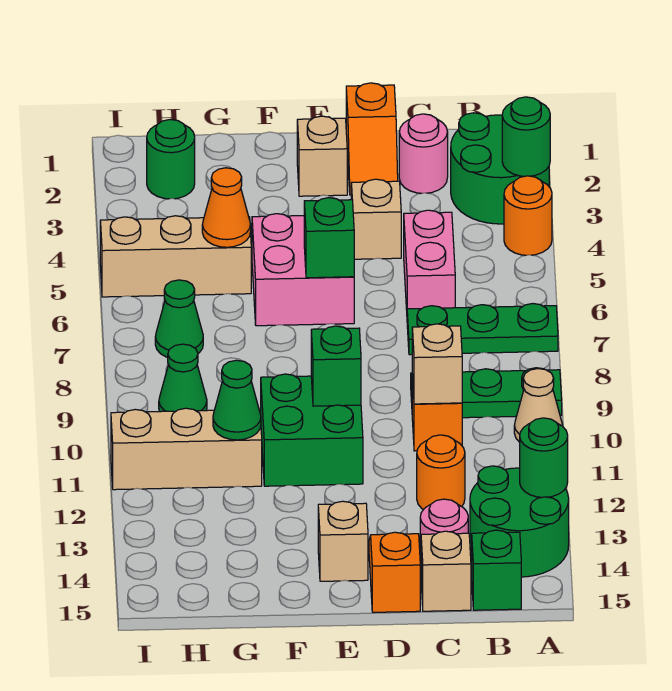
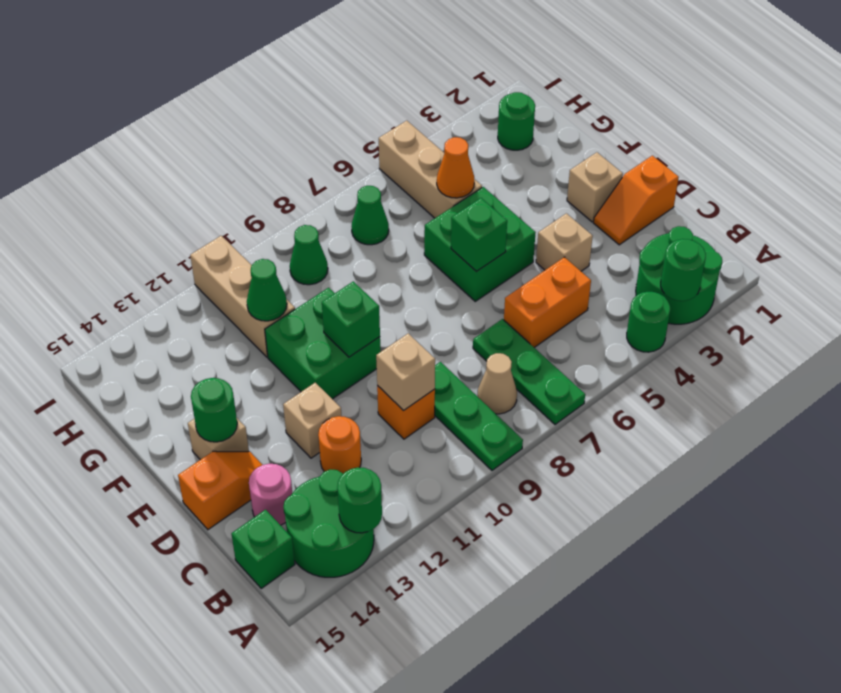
orange 1x1 round brick [504,176,552,255] -> green 1x1 round brick [627,292,670,352]
tan 1x1 cone [514,369,563,442] -> tan 1x1 cone moved to [477,353,517,414]
pink 1x1 round brick [399,114,448,193] -> none
pink 1x2 brick [404,210,455,310] -> orange 1x2 brick [504,257,591,348]
tan 1x1 brick [421,531,471,611] -> tan 1x1 brick moved to [283,383,342,458]
pink 2x2 brick [252,214,354,326] -> green 2x2 brick [424,187,536,301]
none -> green 1x1 round brick [191,378,237,442]

